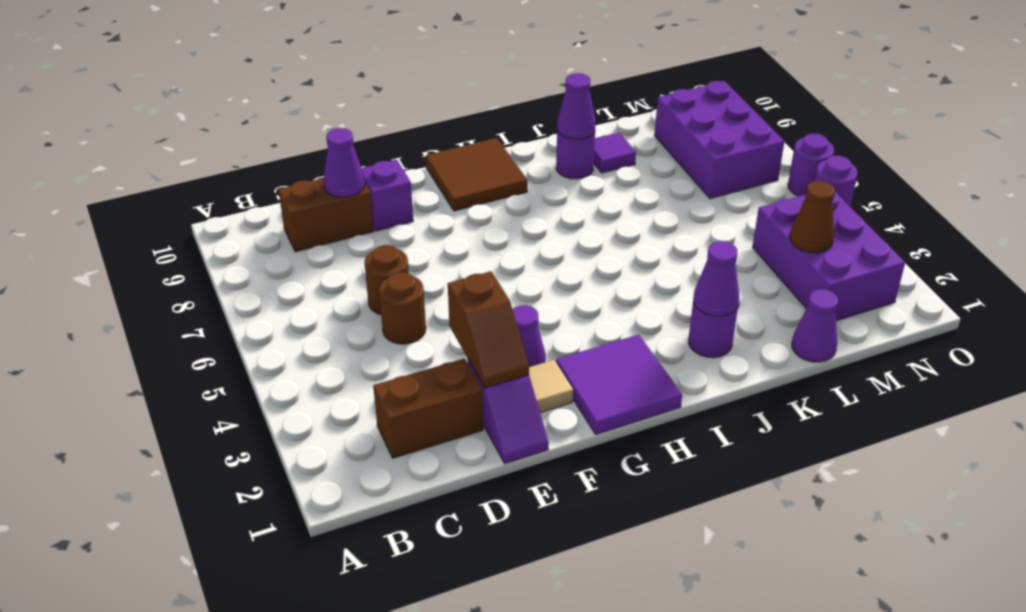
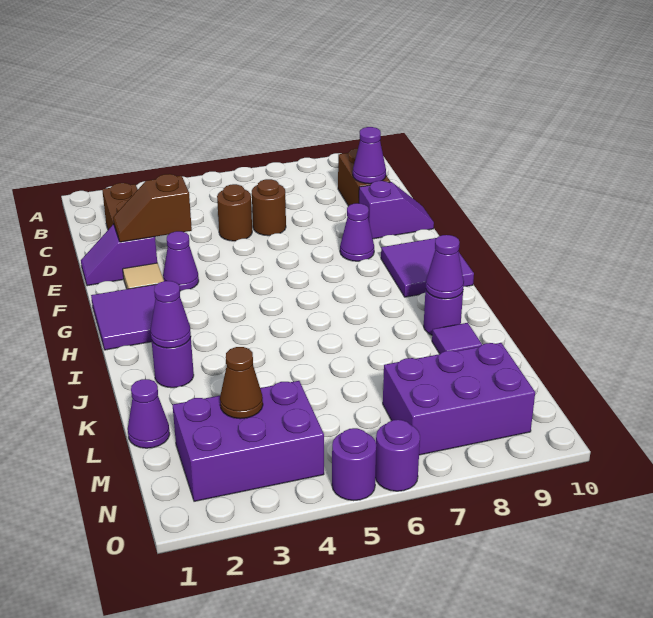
none -> purple 1x1 cone [340,203,374,261]
brown 2x2 tile [426,138,527,211] -> purple 2x2 tile [381,238,474,297]

